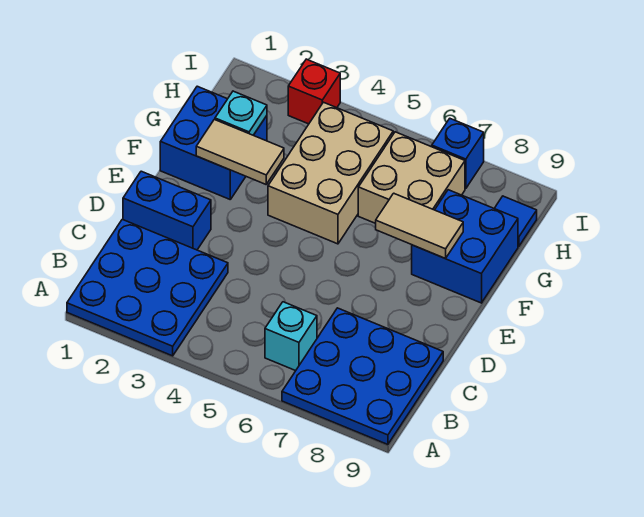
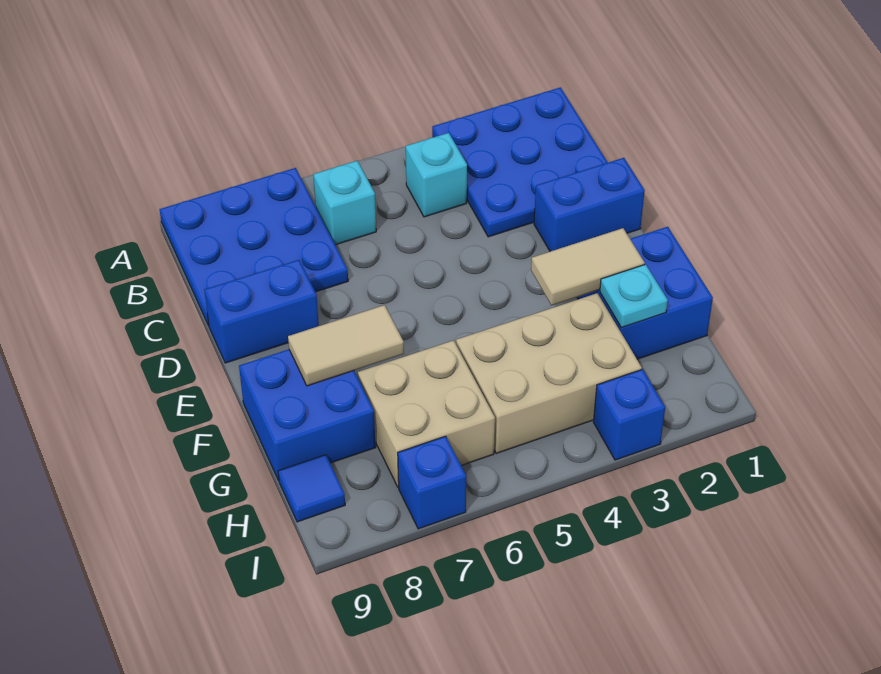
none -> cyan 1x1 brick [406,133,467,217]
none -> blue 1x2 brick [204,260,319,363]
tan 2x3 brick [268,102,393,244] -> tan 2x3 brick turned to [456,293,642,454]
red 1x1 brick [288,59,340,124] -> blue 1x1 brick [593,369,665,460]

